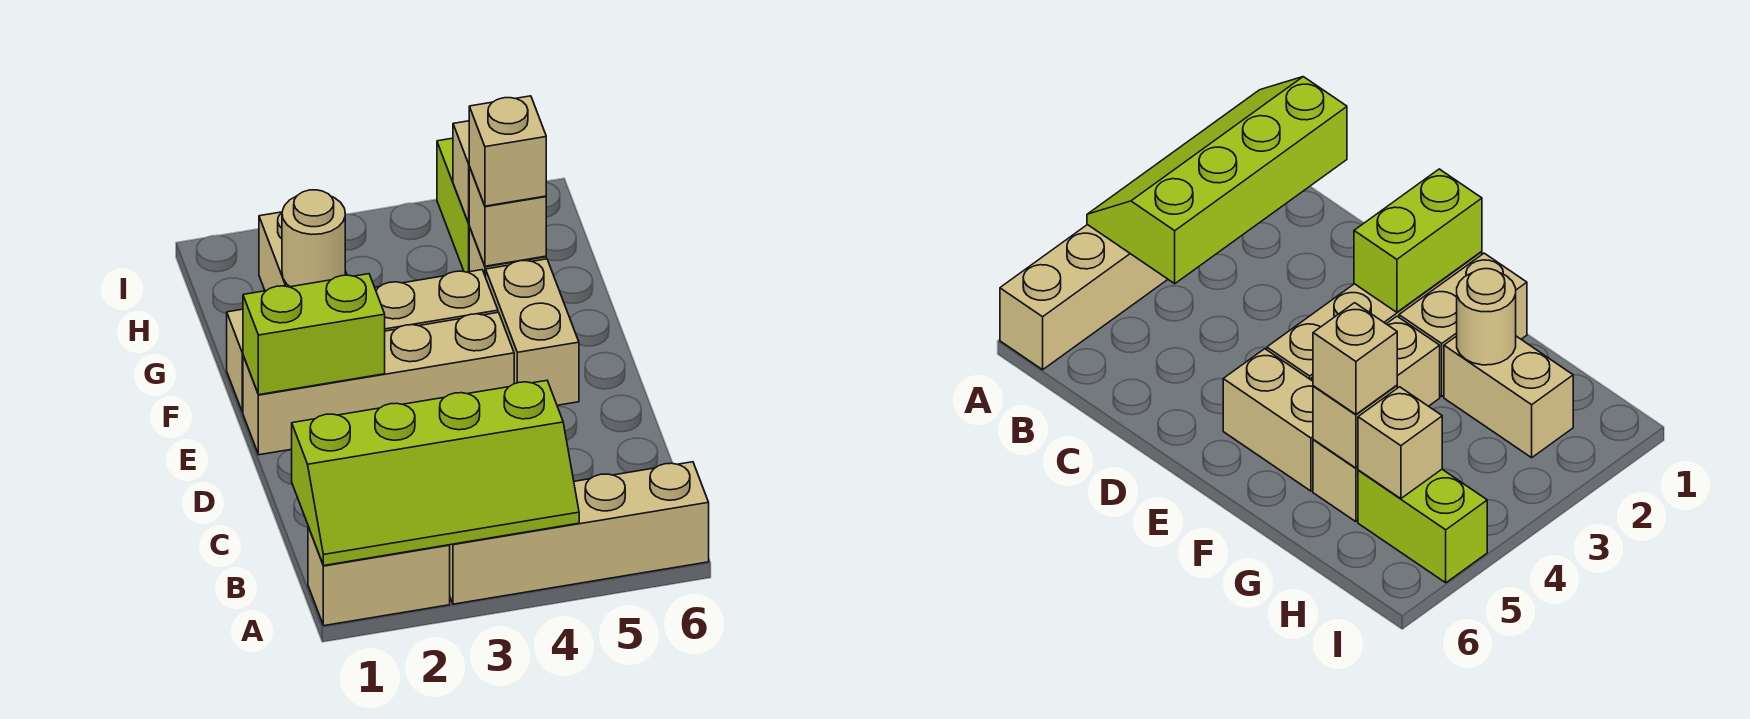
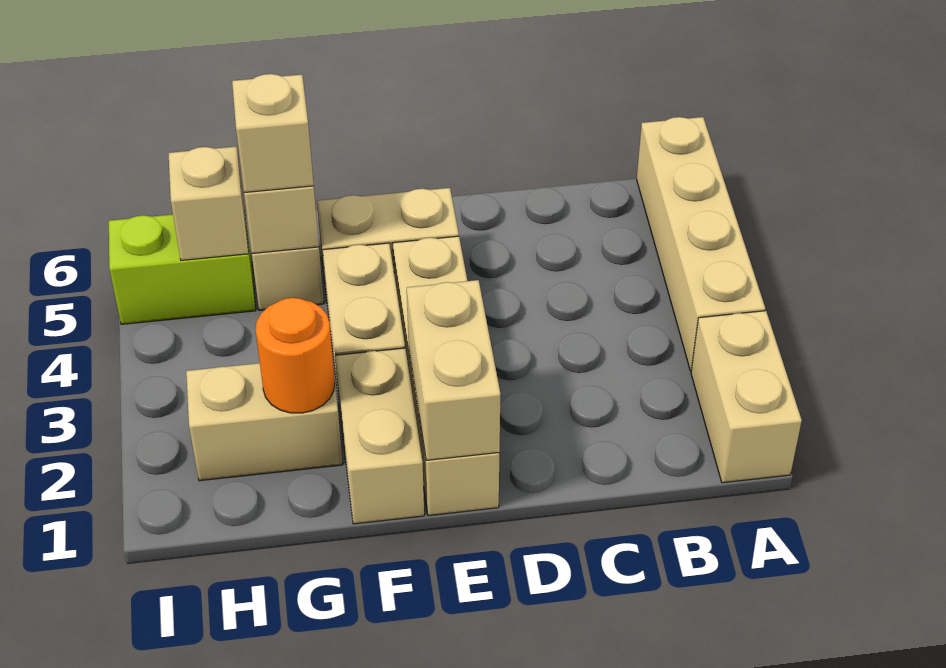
lime 2x4 slope [292,381,579,566] -> none
lime 1x2 brick [243,274,385,395] -> tan 1x2 brick [407,280,500,460]
tan 1x1 round brick [282,190,345,287] -> orange 1x1 round brick [256,298,335,413]

